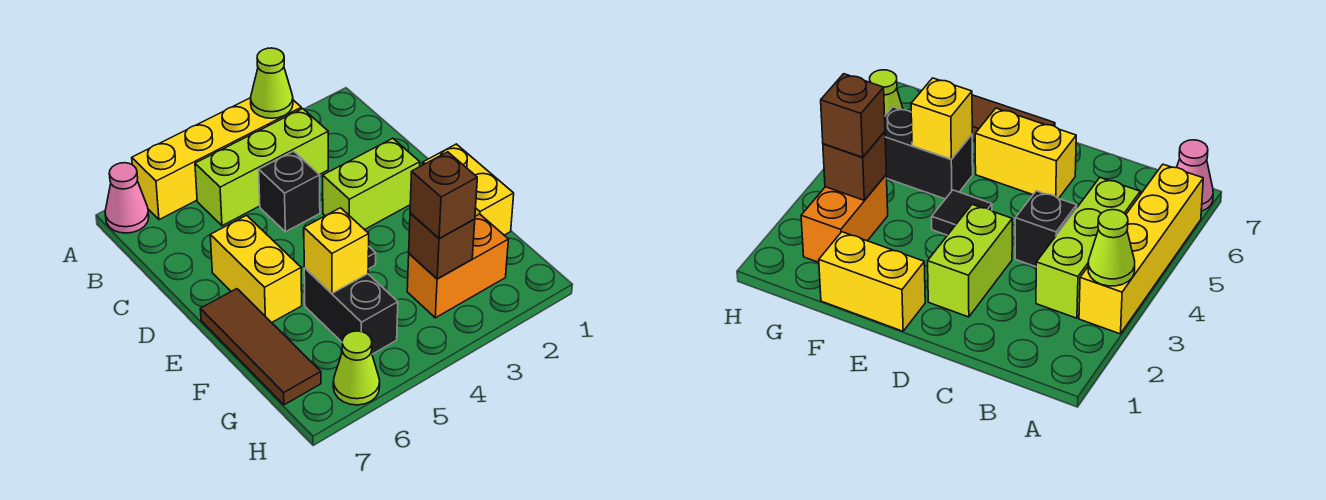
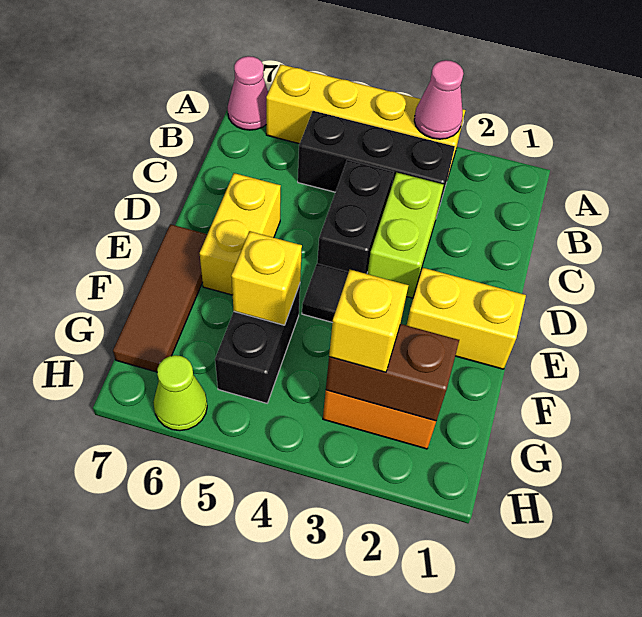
lime 1x1 cone [251,48,293,118] -> pink 1x1 cone [414,60,464,139]
lime 1x3 brick [195,109,328,226] -> black 1x3 brick [298,111,455,213]
black 1x1 brick [259,151,320,232] -> black 1x2 brick [317,160,394,274]
lime 1x2 brick [323,138,420,230] -> lime 1x2 brick turned to [367,173,444,298]
yellow 1x2 brick [423,144,514,235] -> yellow 1x2 brick turned to [407,268,526,369]
brown 1x1 brick [409,213,475,279] -> brown 1x2 brick [326,324,459,421]
brown 1x1 brick [410,152,477,238] -> yellow 1x1 brick [329,270,409,372]

